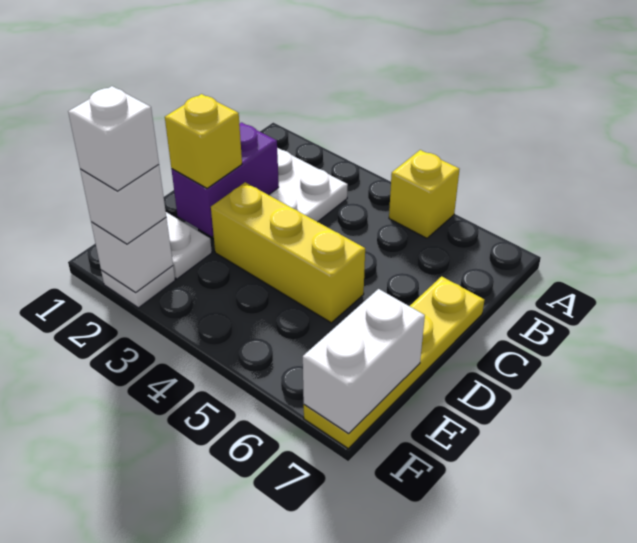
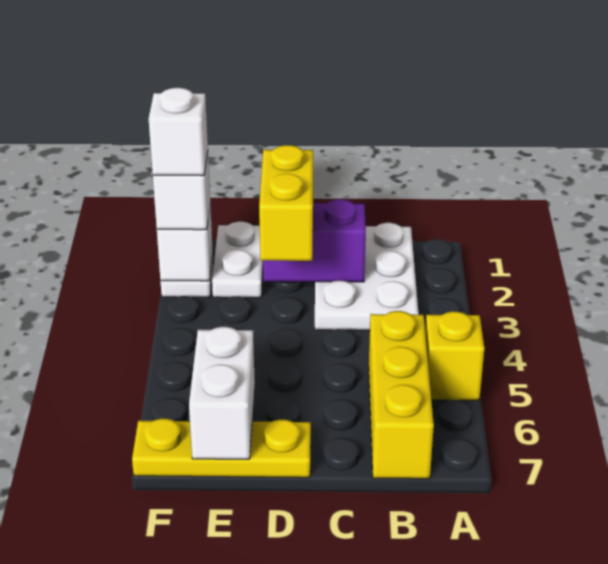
yellow 1x4 plate [304,276,484,448] -> yellow 1x3 plate [132,418,311,478]
yellow 1x1 brick [165,94,242,188] -> yellow 1x2 brick [259,145,313,261]
yellow 1x3 brick [211,182,365,323] -> yellow 1x3 brick moved to [369,311,434,479]
white 1x2 brick [303,289,425,433] -> white 1x2 brick turned to [189,327,255,459]

